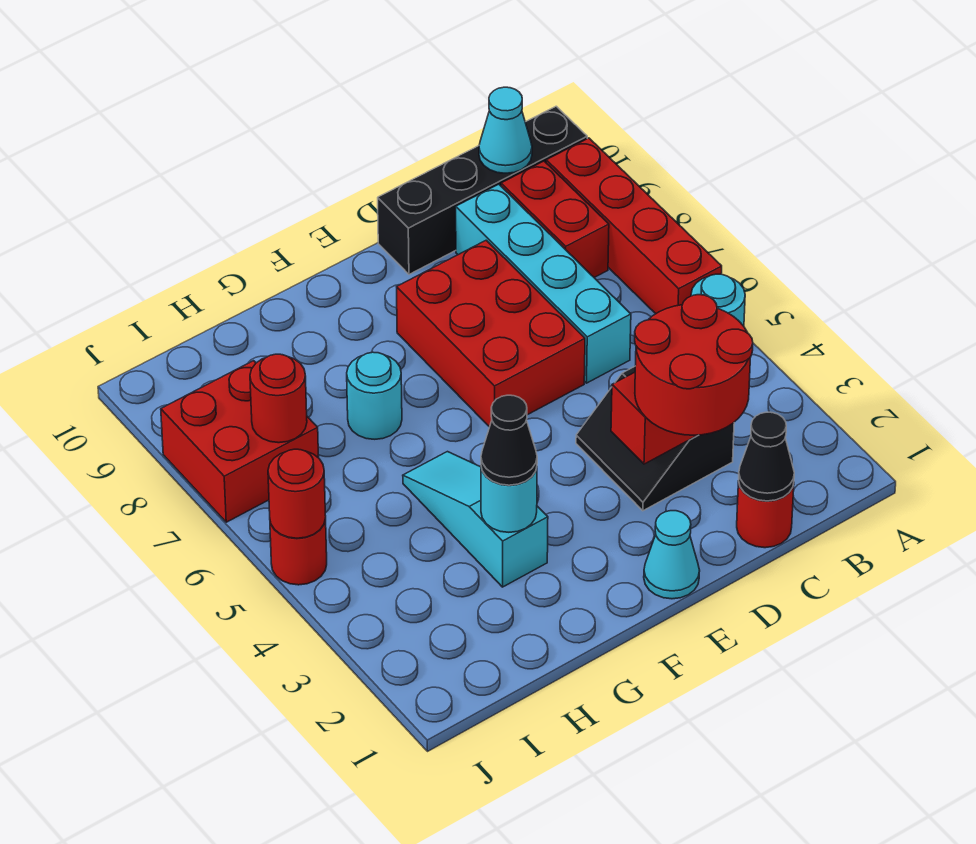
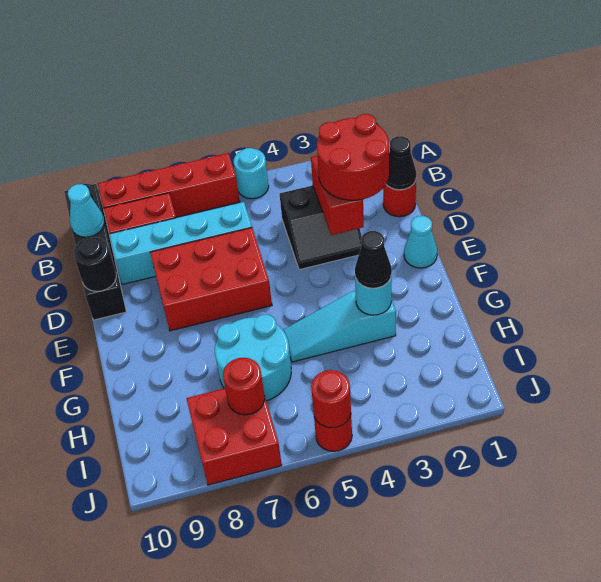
none -> black 1x1 round brick [74,237,116,291]
cyan 1x1 round brick [347,352,402,439] -> cyan 2x2 round brick [215,315,291,401]

